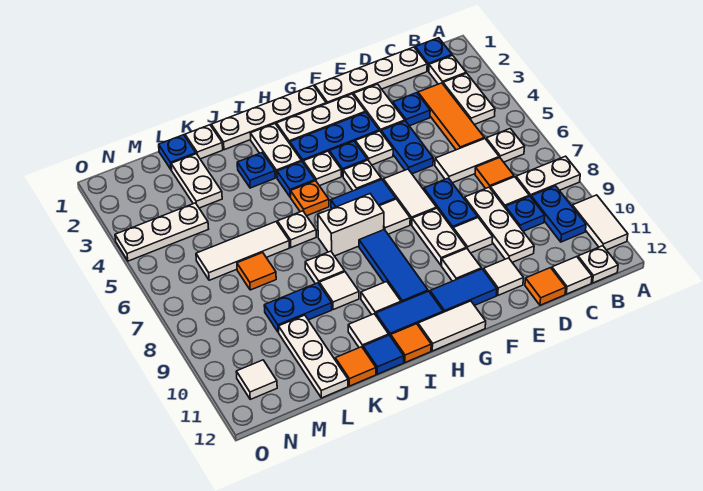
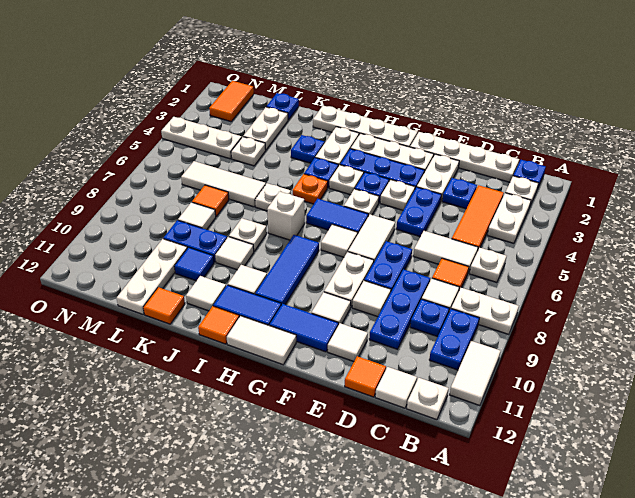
white 1x3 plate [464,187,534,262] -> blue 1x3 plate [369,269,430,349]
white 1x2 brick [318,194,384,256] -> white 1x1 brick [267,191,305,240]
blue 1x1 tile [363,335,404,374] -> blue 1x1 tile moved to [174,247,214,281]
white 1x1 plate [185,125,223,159] -> white 1x1 plate moved to [231,137,266,166]
none -> orange 1x2 tile [209,81,254,122]
white 1x1 tile [236,360,277,399] -> white 1x1 tile moved to [178,202,216,230]

